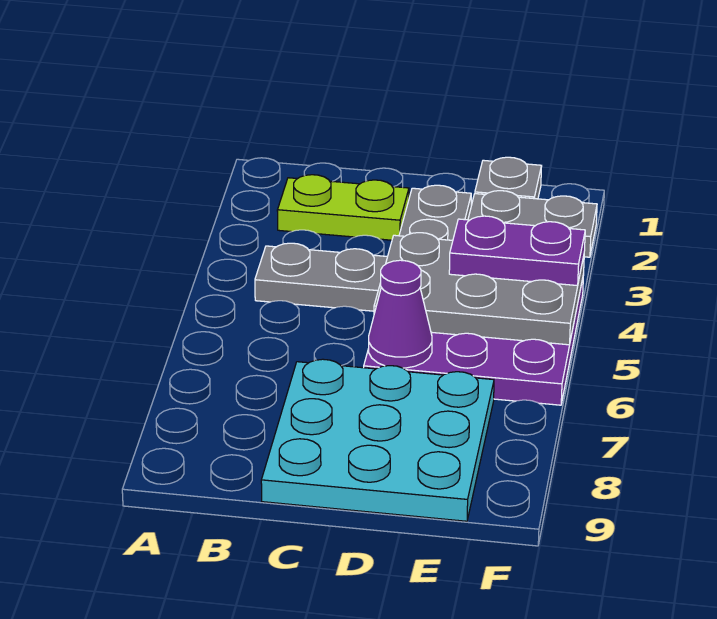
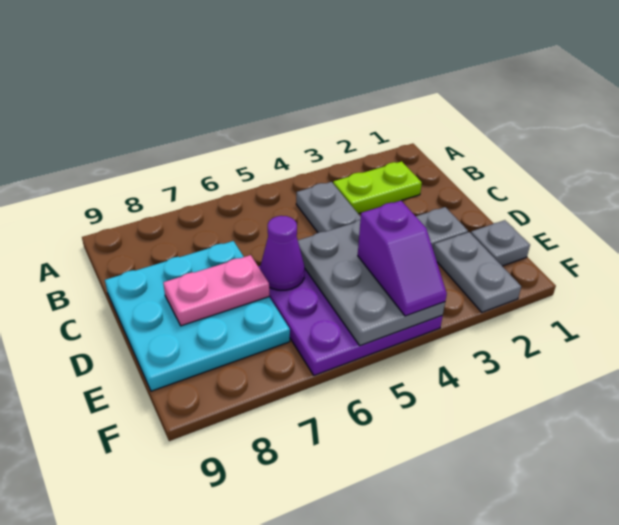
lime 1x2 plate [277,175,409,240] -> lime 1x2 plate turned to [333,161,422,214]
none -> pink 1x2 plate [163,255,269,326]
purple 1x2 plate [449,216,585,286] -> purple 1x2 slope [358,201,447,316]

